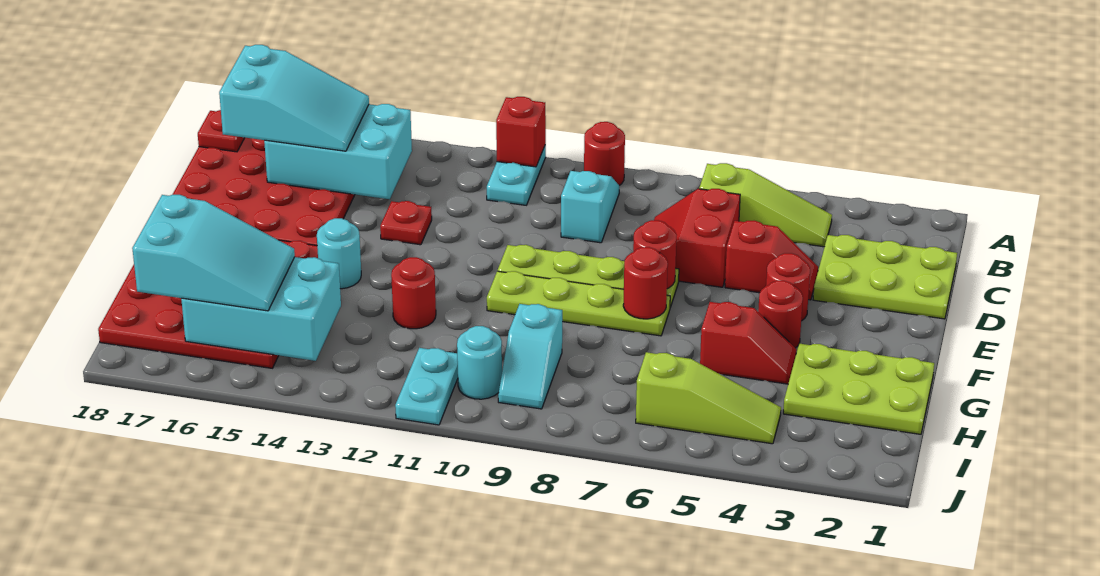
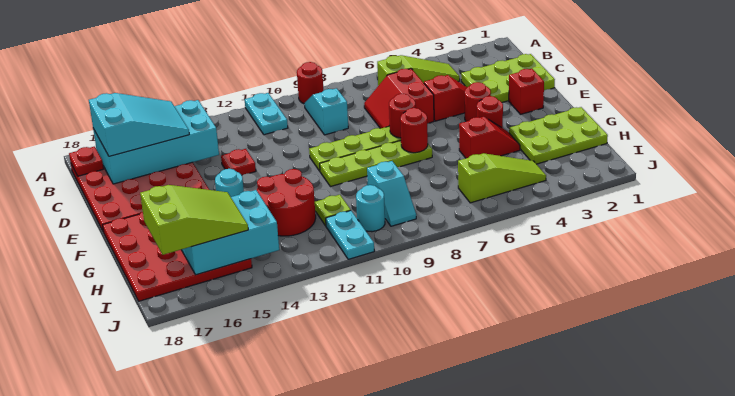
red 1x1 brick [496,97,546,167] -> red 1x1 brick moved to [509,69,544,114]
cyan 2x3 brick [264,104,412,199] -> cyan 2x4 brick [93,100,219,184]
red 1x1 round brick [391,257,436,329] -> red 2x2 round brick [257,169,316,236]
none -> lime 1x1 plate [315,195,351,226]
cyan 2x3 slope [132,195,295,311] -> lime 2x3 slope [140,185,248,255]

